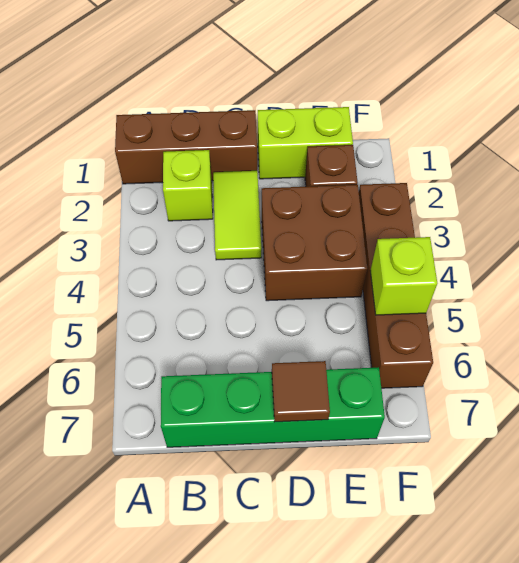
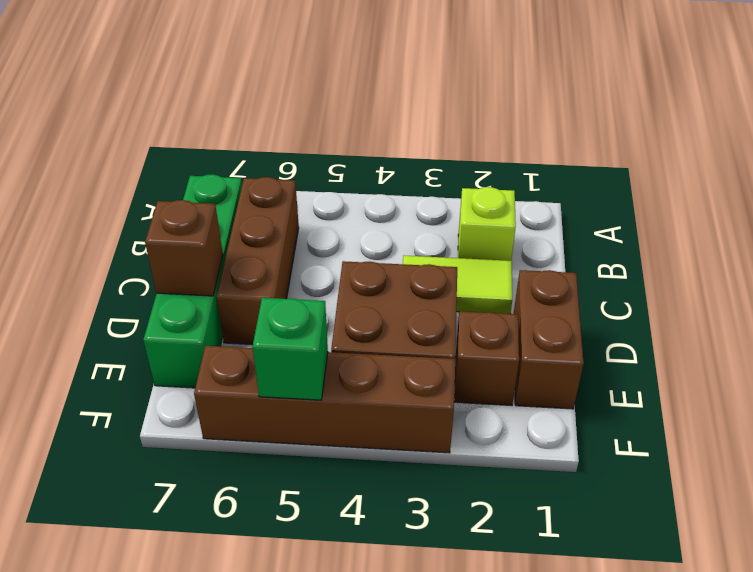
brown 1x3 brick [115,110,257,184] -> brown 1x3 brick moved to [216,177,299,345]
lime 1x2 brick [258,107,353,179] -> brown 1x2 brick [514,270,584,409]
brown 1x1 tile [272,361,330,422] -> brown 1x1 brick [145,200,223,296]
lime 1x1 brick [370,237,437,315] -> green 1x1 brick [253,298,328,400]

